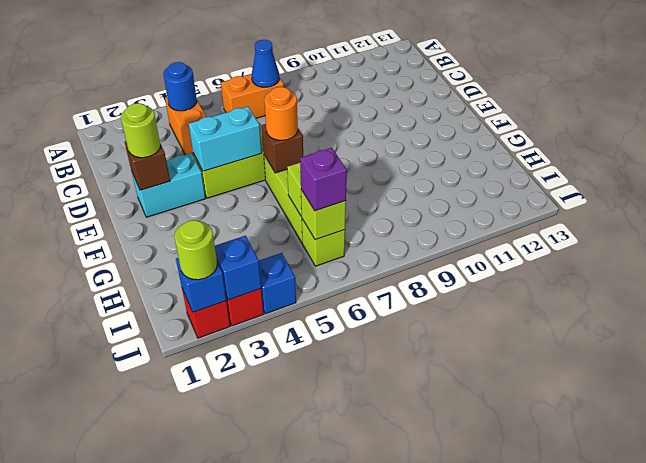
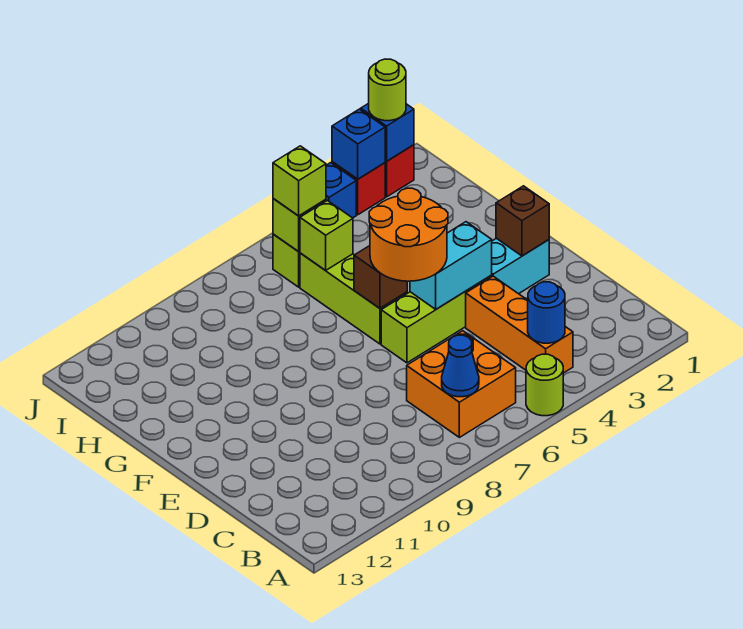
orange 1x2 brick [221,74,284,118] -> orange 2x2 brick [407,331,516,437]
lime 1x1 round brick [121,103,161,158] -> lime 1x1 round brick moved to [526,354,563,416]
orange 1x1 round brick [264,87,298,140] -> orange 2x2 round brick [369,188,448,281]
purple 1x1 brick [300,148,347,211] -> lime 1x1 brick [273,146,326,216]

